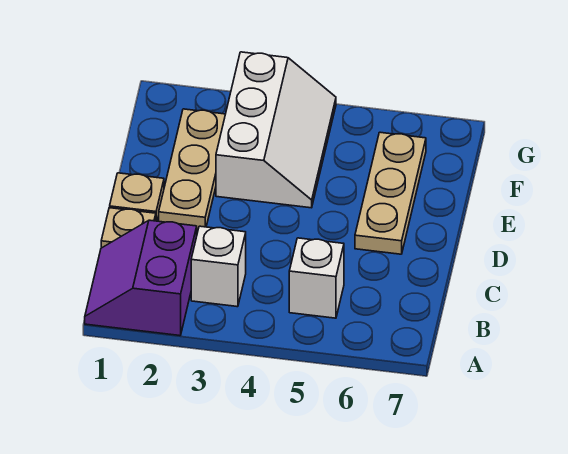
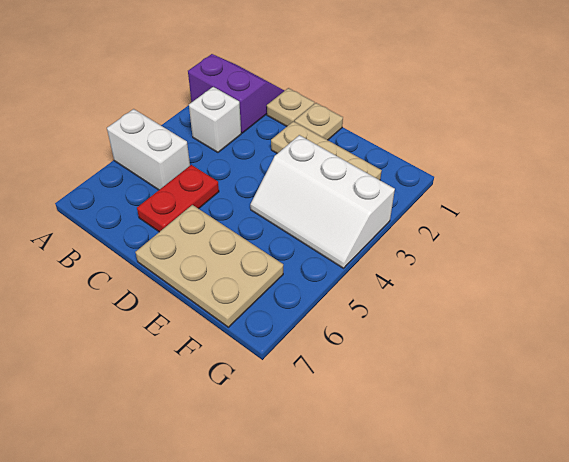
white 1x1 brick [289,238,344,318] -> white 1x2 brick [107,109,190,190]
none -> red 1x2 plate [137,165,219,232]
tan 1x3 plate [355,132,426,254] -> tan 2x3 plate [135,205,283,327]

